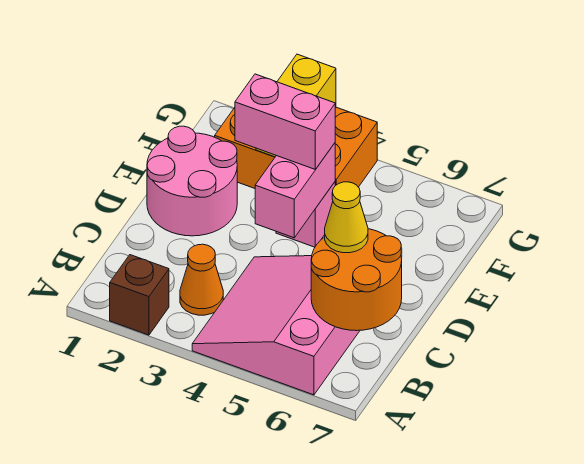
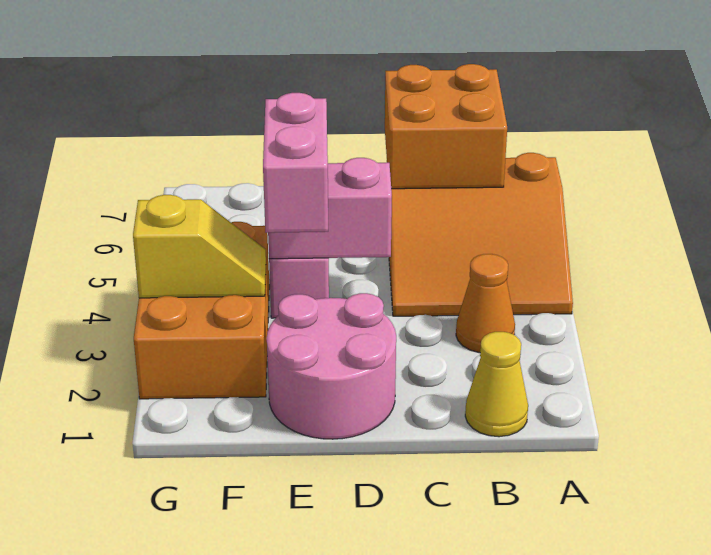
brown 1x1 brick [110,255,169,335] -> none
pink 3x3 slope [192,256,360,395] -> orange 3x3 slope [389,153,573,316]
orange 2x2 round brick [311,229,402,331] -> orange 2x2 brick [385,64,507,189]
yellow 1x1 cone [325,182,368,253] -> yellow 1x1 cone moved to [465,332,528,437]

